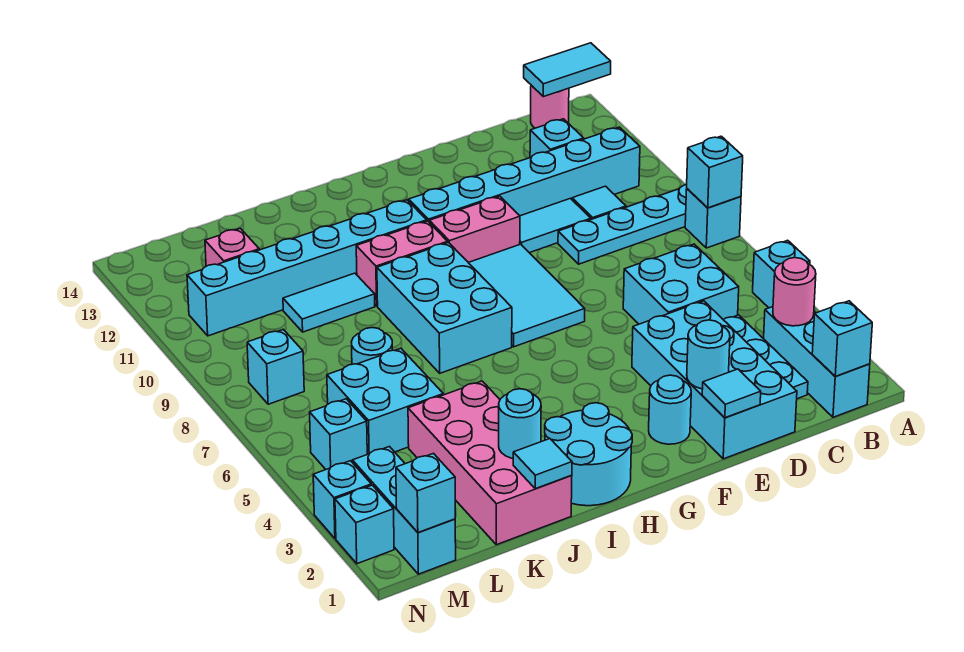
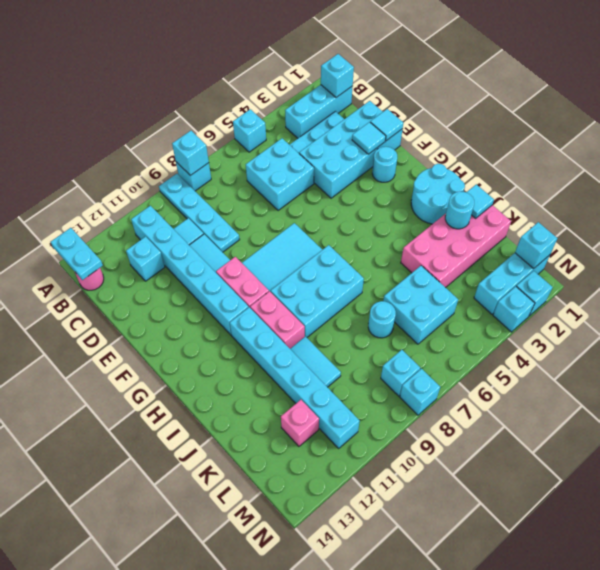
cyan 1x2 tile [524,43,611,97] -> cyan 1x2 plate [51,228,103,280]
pink 1x1 round brick [773,258,816,326] -> none
cyan 1x1 round brick [687,320,730,389] -> cyan 1x1 tile [352,122,386,154]
cyan 1x1 brick [310,399,367,469] -> cyan 1x1 brick moved to [400,369,440,415]

